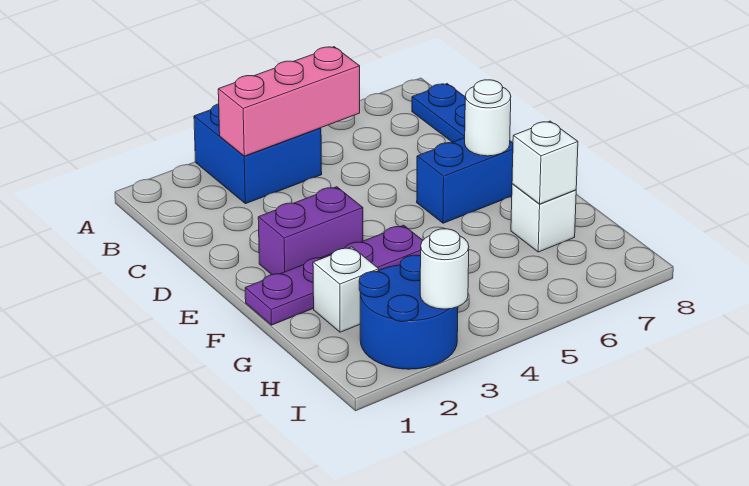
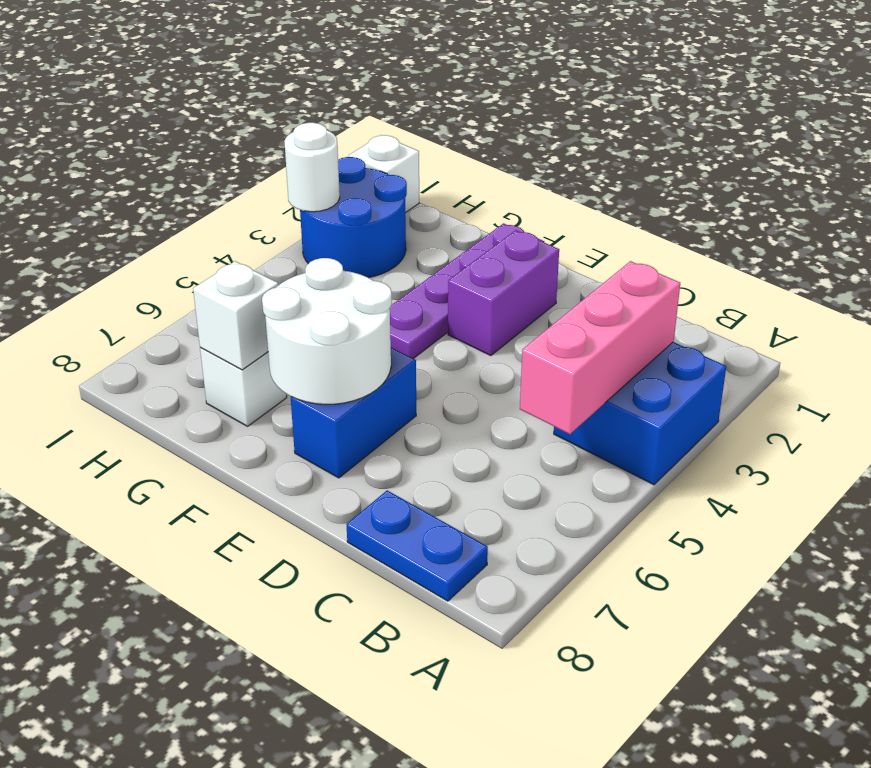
white 1x1 round brick [464,80,511,156] -> white 2x2 round brick [262,258,392,404]
white 1x1 brick [313,247,379,332] -> white 1x1 brick moved to [349,135,419,213]

